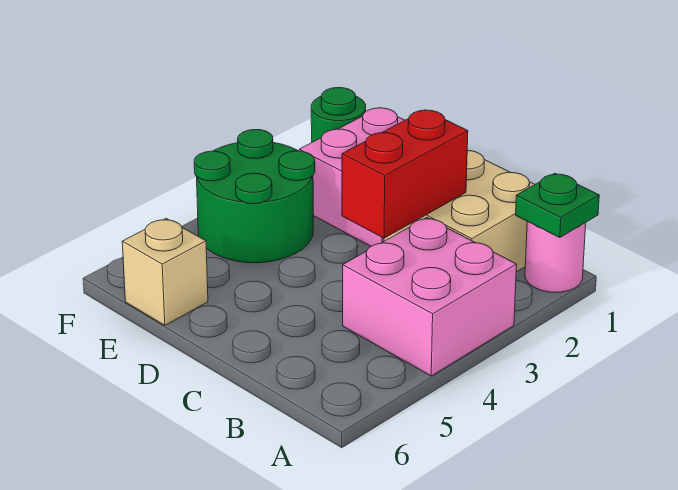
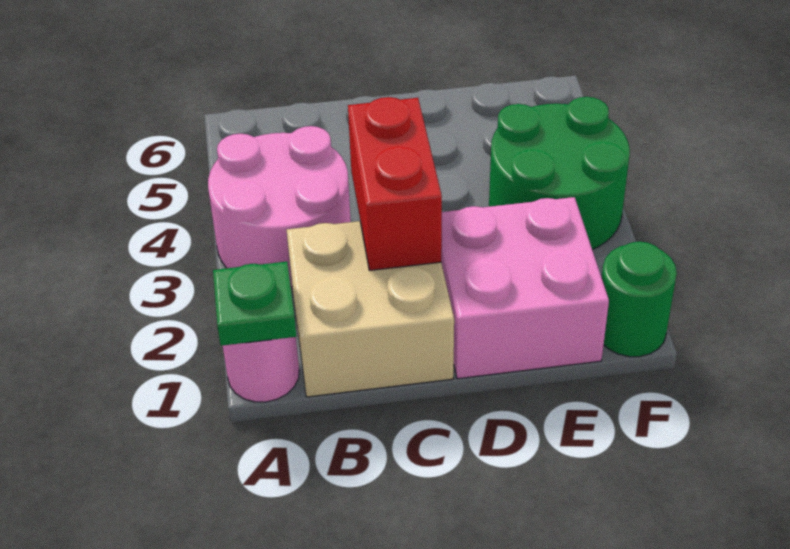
pink 2x2 brick [343,218,517,376] -> pink 2x2 round brick [208,126,351,288]
tan 1x1 brick [122,219,208,325] -> none

